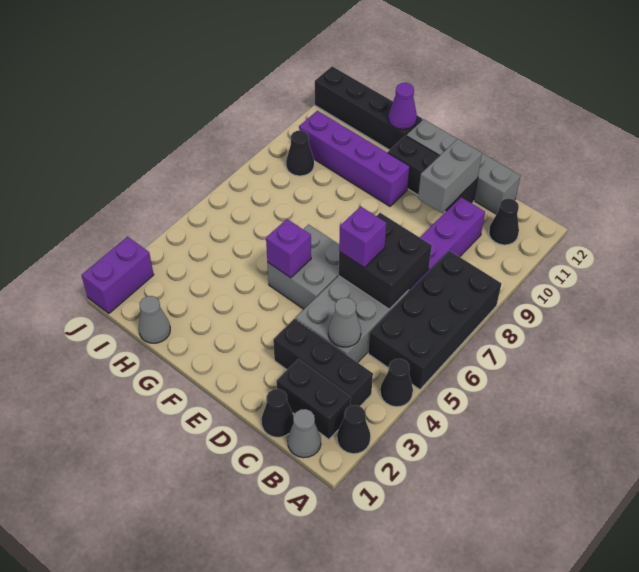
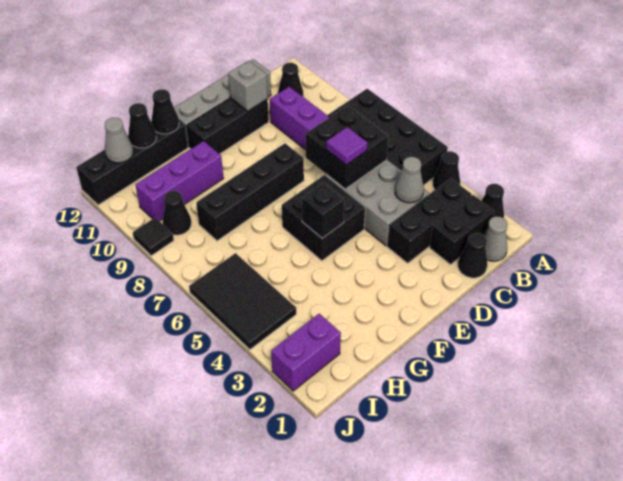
purple 1x1 brick [339,206,386,267] -> purple 1x1 tile [326,127,368,165]
grey 1x2 brick [418,139,482,213] -> grey 1x1 brick [228,61,268,111]
grey 2x2 brick [267,224,339,309] -> black 2x2 brick [282,175,365,261]
none -> black 1x4 brick [196,143,304,241]
purple 1x1 brick [266,219,311,278] -> black 1x1 brick [302,183,344,238]
purple 1x4 brick [299,111,410,206] -> purple 1x3 brick [135,141,223,221]
purple 1x1 cone [388,83,417,129] -> black 1x1 cone [151,89,179,134]
grey 1x1 cone [139,296,170,343] -> grey 1x1 cone moved to [105,118,133,163]
none -> black 1x1 cone [128,103,157,148]
none -> black 2x3 tile [189,253,296,350]
purple 1x2 brick [81,237,154,314] -> purple 1x2 brick turned to [271,314,341,391]
none -> black 1x1 tile [133,217,174,256]

